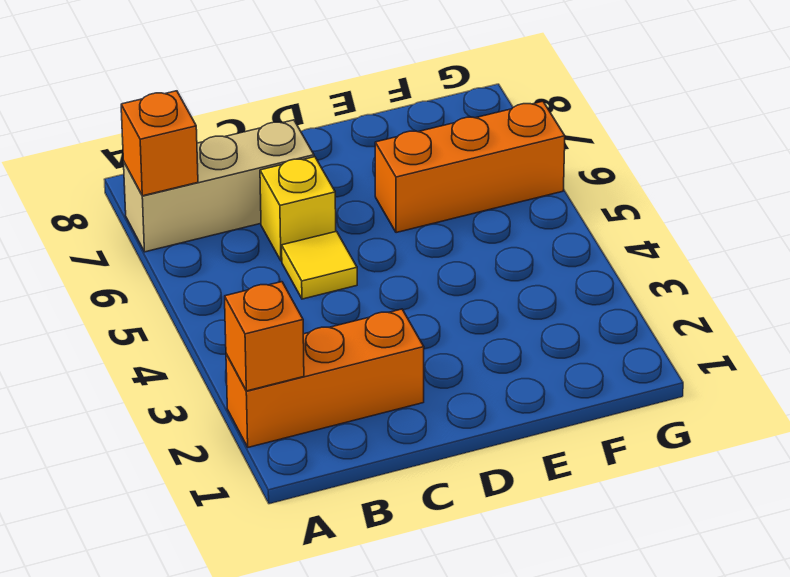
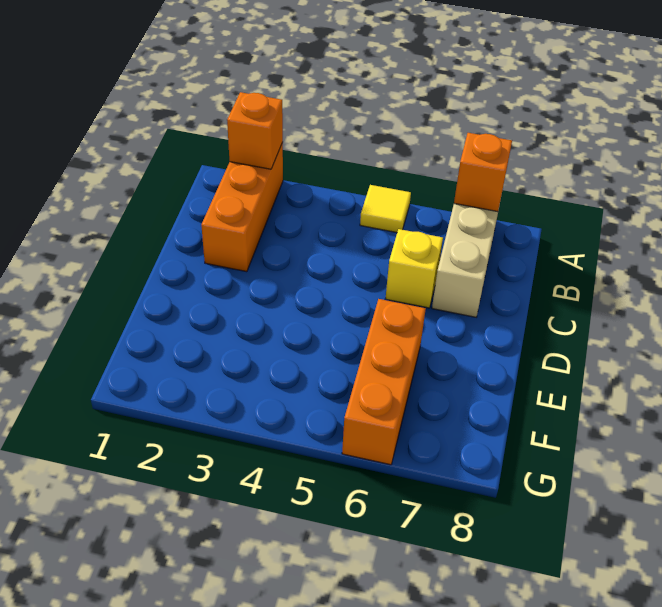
yellow 1x1 tile [282,231,357,299] -> yellow 1x1 tile moved to [360,185,411,233]

